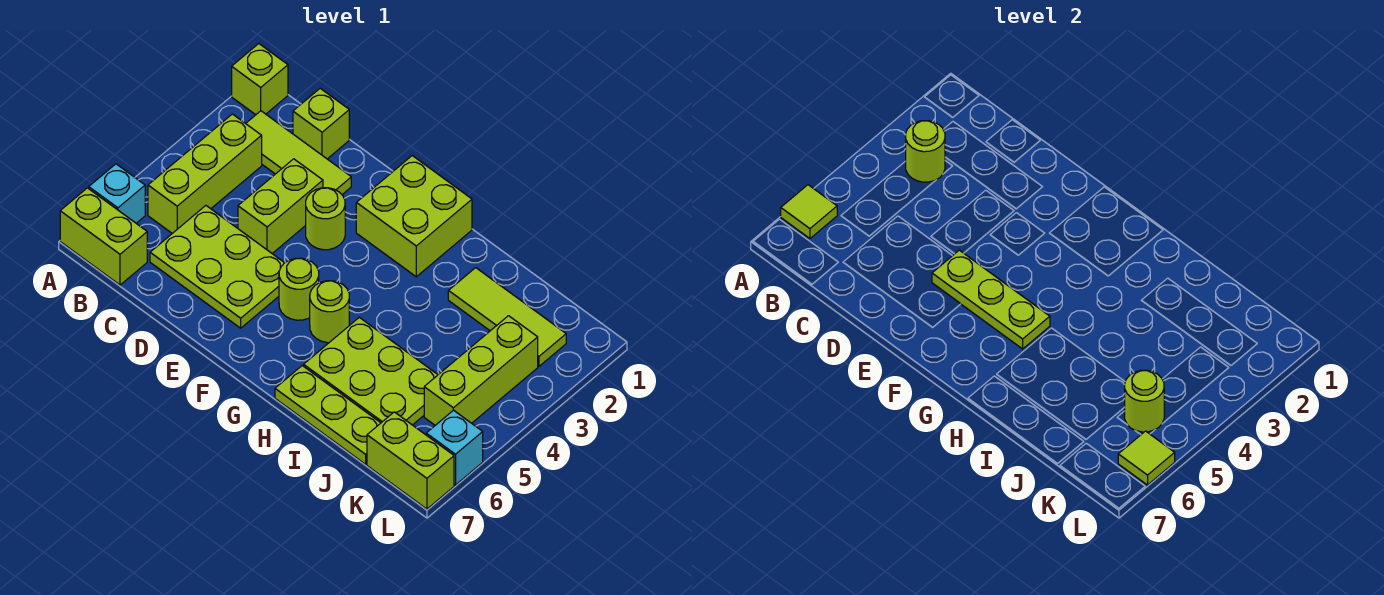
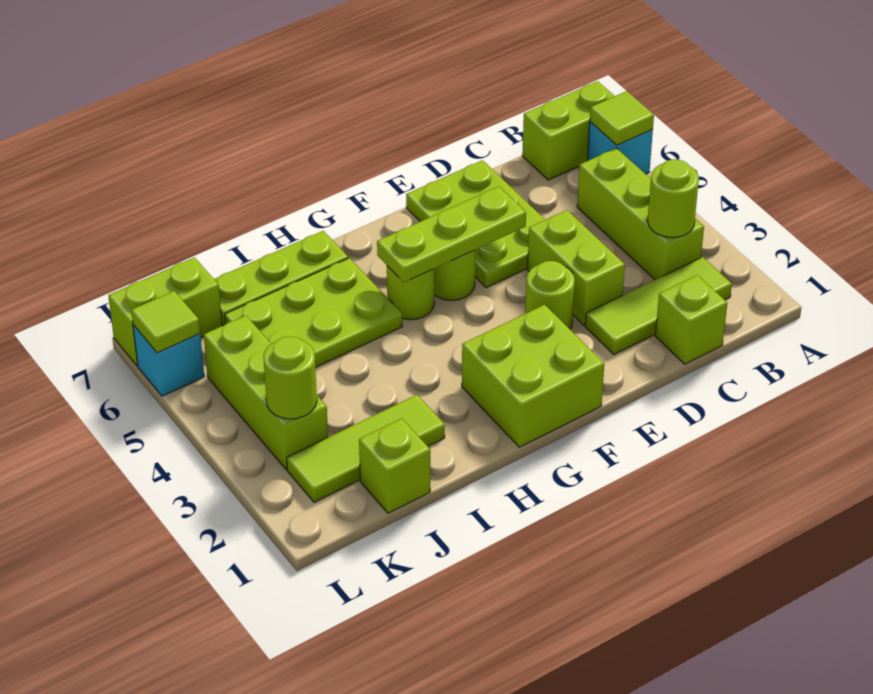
lime 1x1 brick [232,44,288,115] -> lime 1x1 brick moved to [359,418,430,513]
lime 2x3 plate [150,206,284,328] -> lime 2x3 plate turned to [406,160,545,288]
lime 1x1 round brick [1125,370,1164,432] -> lime 1x1 round brick moved to [263,337,317,419]

